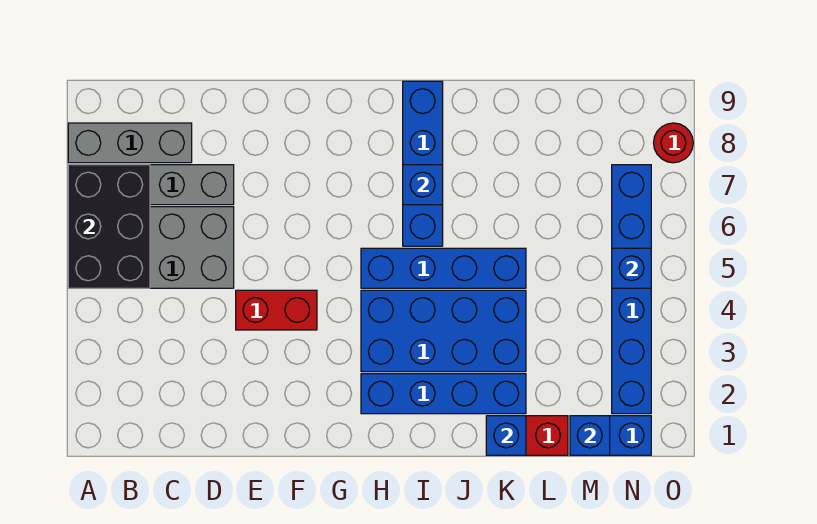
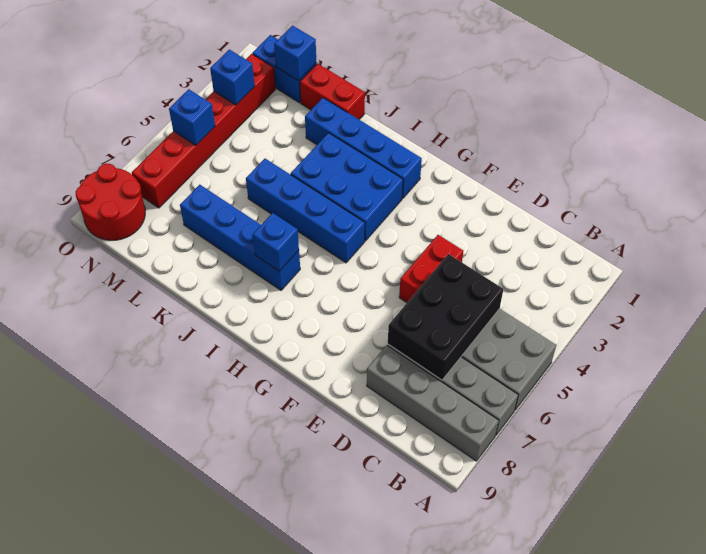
black 2x3 brick [68,165,150,288] -> black 2x3 brick moved to [388,254,503,380]
grey 1x3 brick [68,123,192,163] -> grey 1x4 brick [367,345,499,461]
red 1x2 brick [236,290,317,330] -> red 1x2 brick turned to [399,235,463,303]
blue 2x4 brick [361,290,526,372] -> blue 2x3 brick [291,133,403,241]
blue 1x4 brick [403,81,443,246] -> blue 1x4 brick turned to [180,185,300,290]
blue 1x1 brick [486,416,526,455] -> blue 1x1 brick moved to [210,49,255,105]
blue 1x6 brick [612,165,651,414] -> red 1x6 brick [132,54,276,208]
red 1x1 round brick [654,123,693,163] -> red 2x2 round brick [76,163,145,240]

